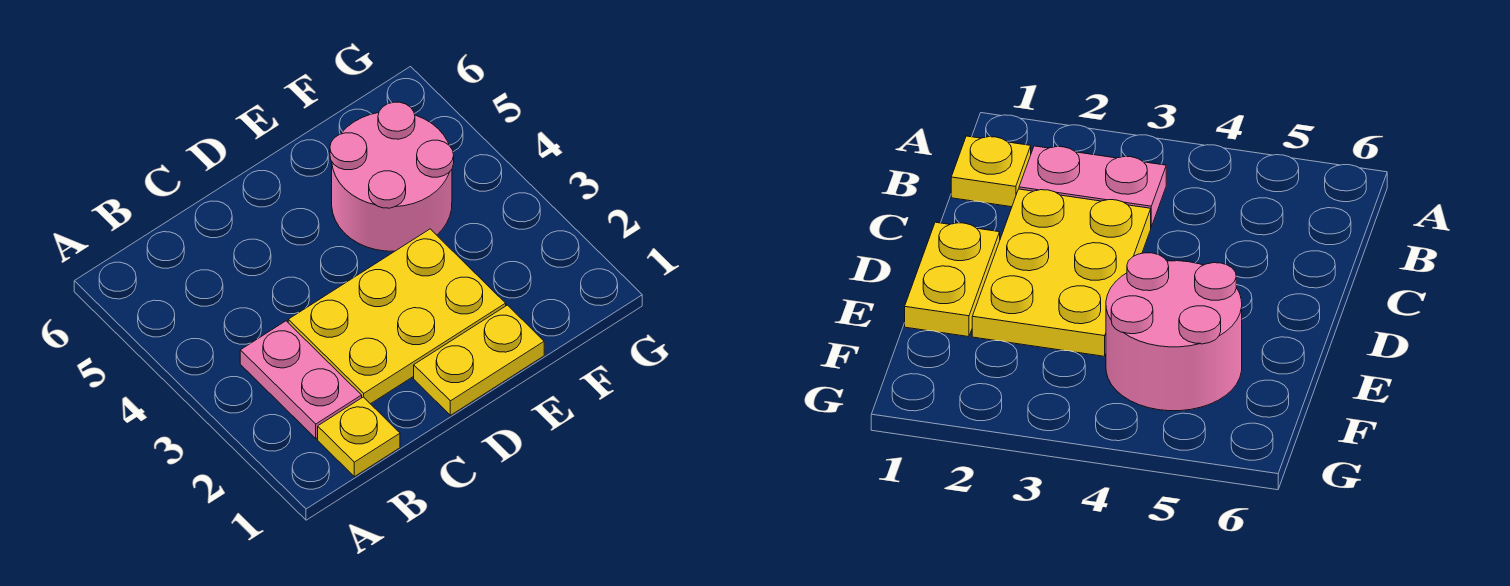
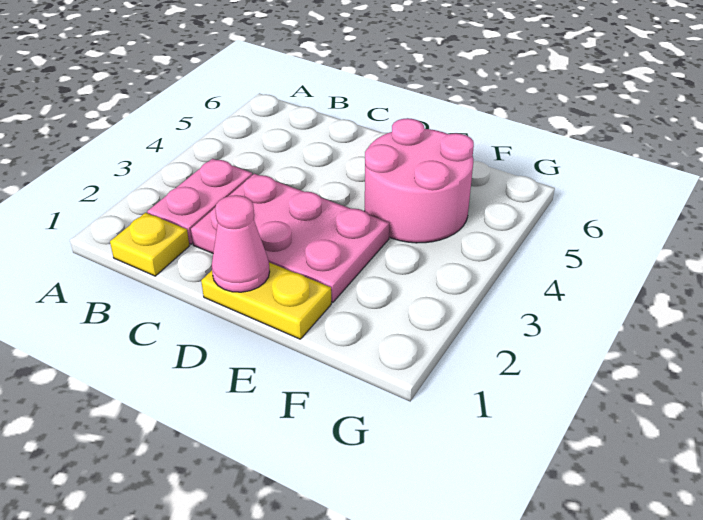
yellow 2x3 plate [288,229,506,404] -> pink 2x3 plate [191,174,390,303]
none -> pink 1x1 cone [212,195,270,292]

